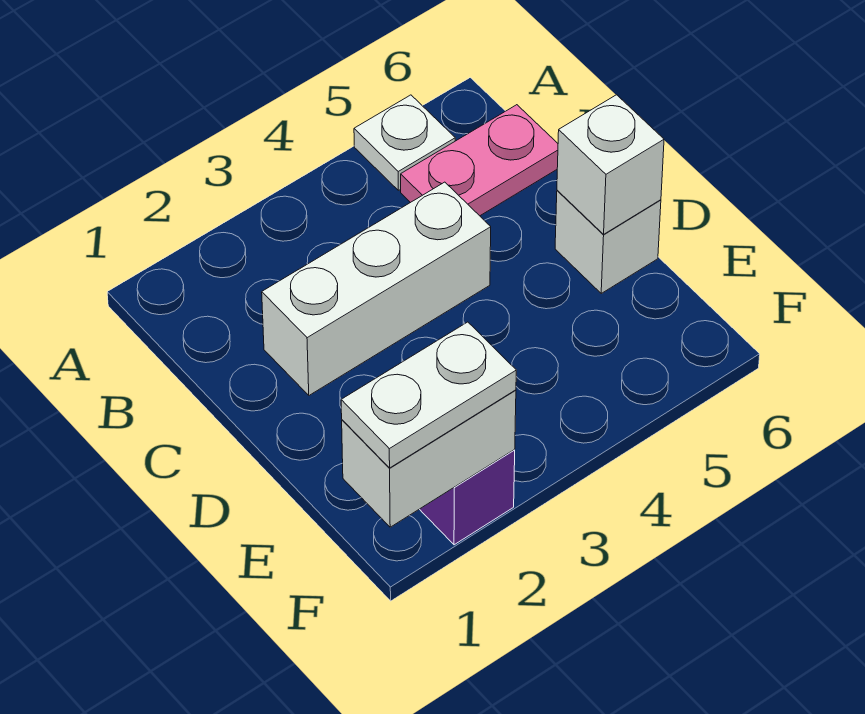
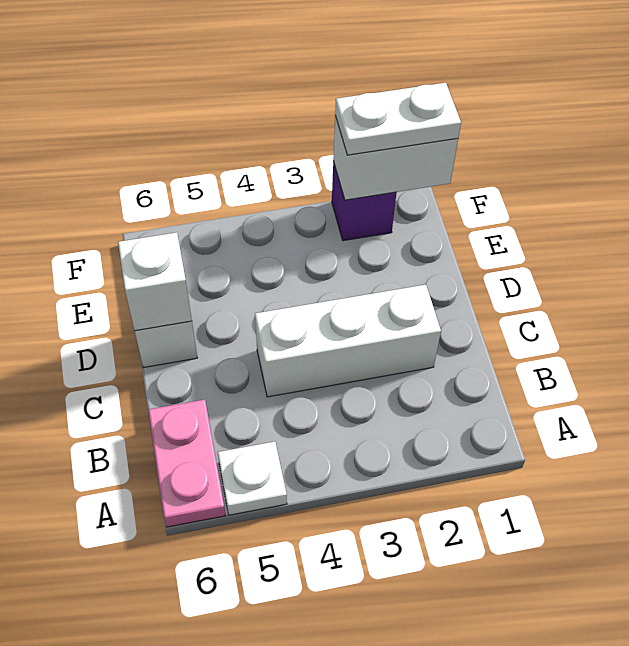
pink 1x2 plate [401,105,558,216] -> pink 1x2 plate turned to [148,399,226,527]

